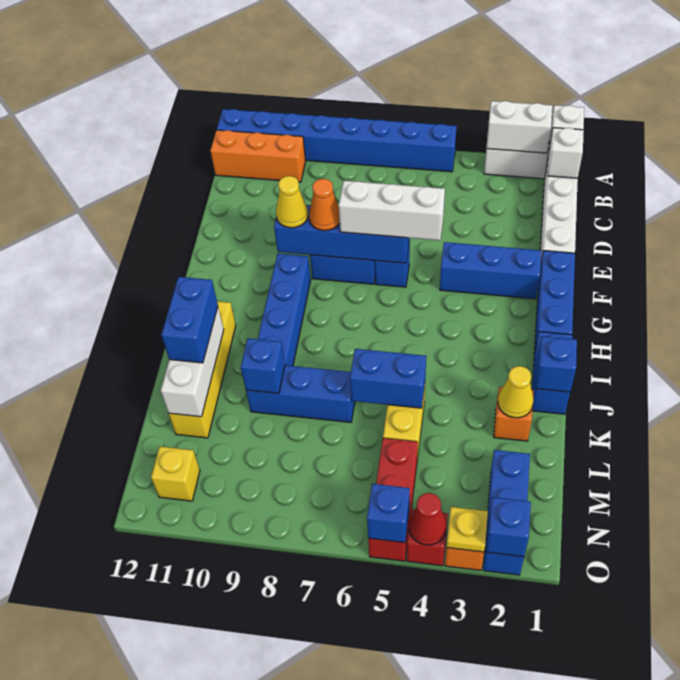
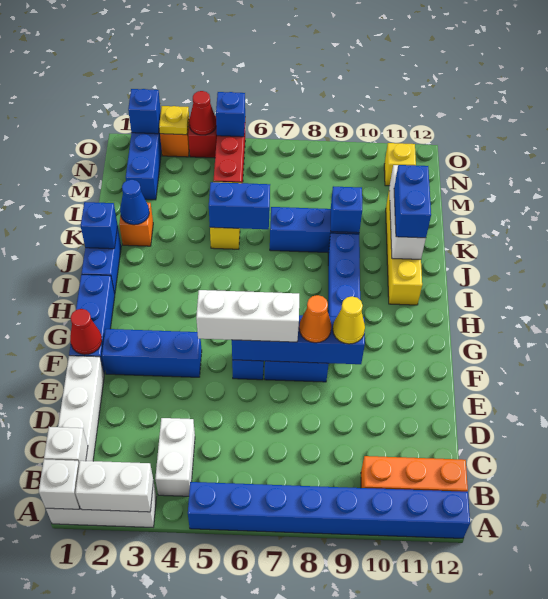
none -> white 1x2 brick [155,418,195,496]
none -> red 1x1 cone [70,309,102,355]
yellow 1x1 cone [498,366,534,418] -> blue 1x1 cone [120,180,149,225]

